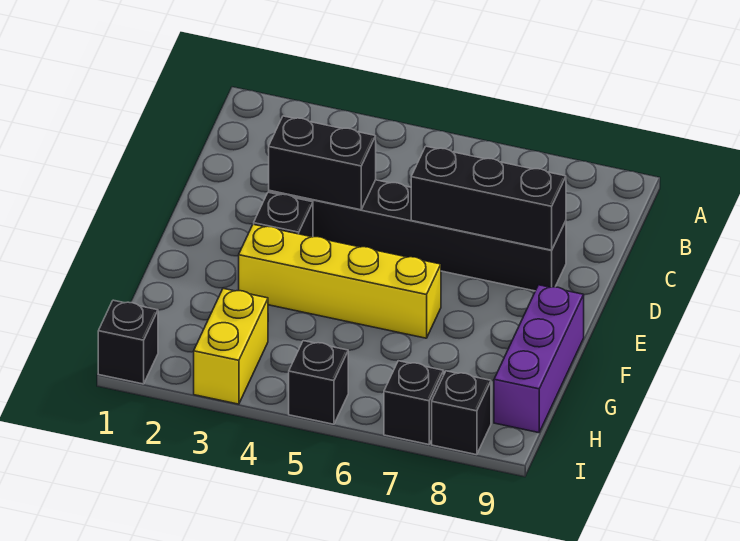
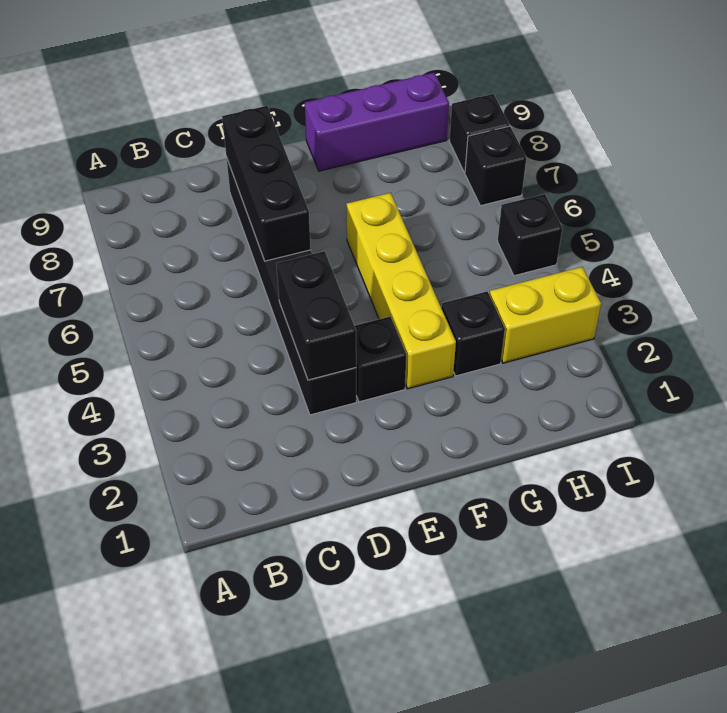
black 1x1 brick [98,300,158,384] -> black 1x1 brick moved to [441,291,505,376]

